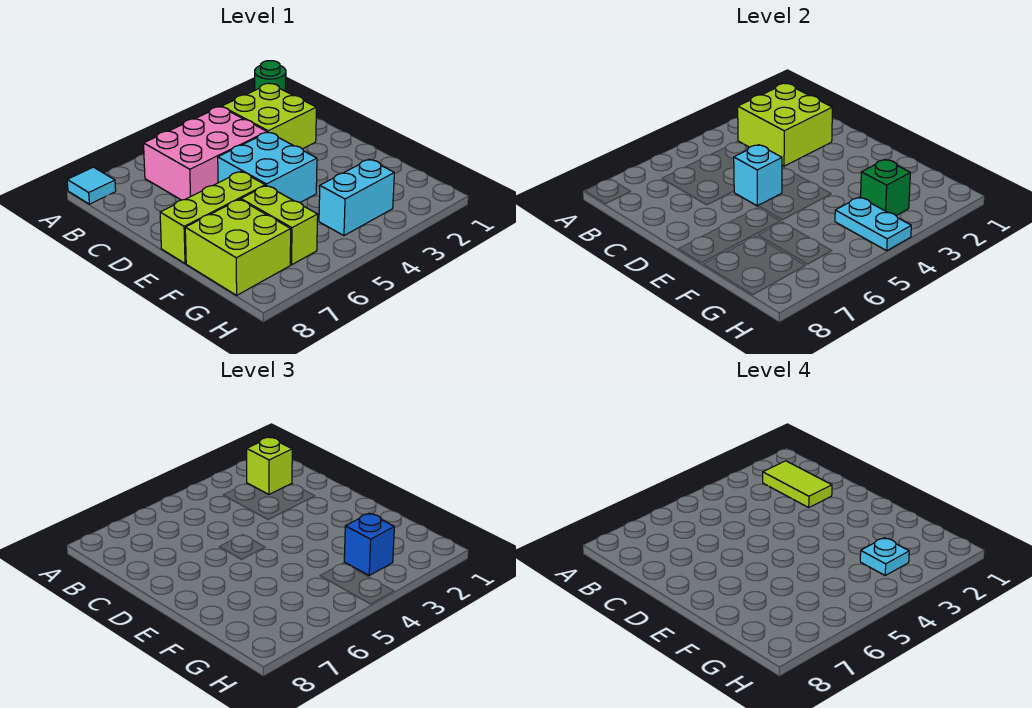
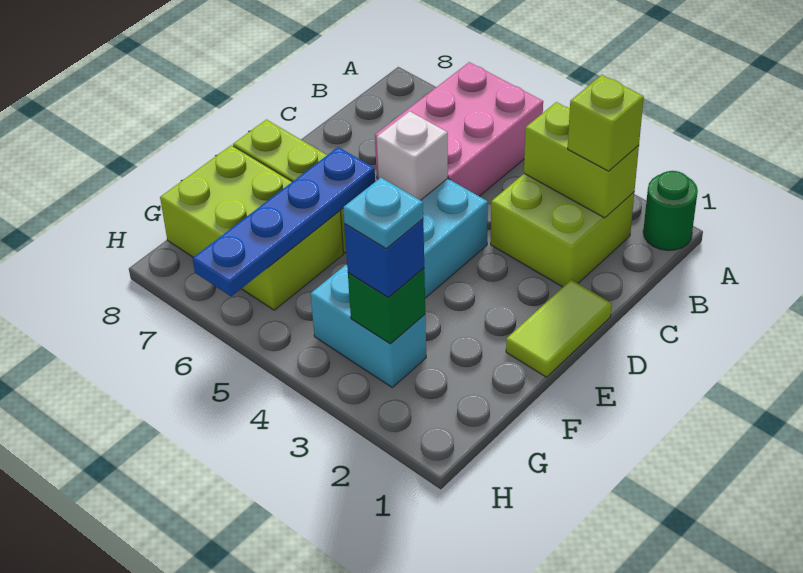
cyan 1x1 tile [67,167,116,204] -> none
lime 2x2 brick [738,83,832,166] -> lime 1x2 brick [524,102,639,218]
lime 1x2 tile [763,461,832,507] -> lime 1x2 tile moved to [506,280,612,377]
pink 2x3 brick [144,107,267,200] -> pink 2x3 brick turned to [375,62,543,196]
cyan 1x1 brick [734,145,782,206] -> white 1x1 brick [377,111,448,200]
none -> blue 1x4 plate [193,147,375,296]
cyan 1x2 plate [835,197,911,251] -> none

